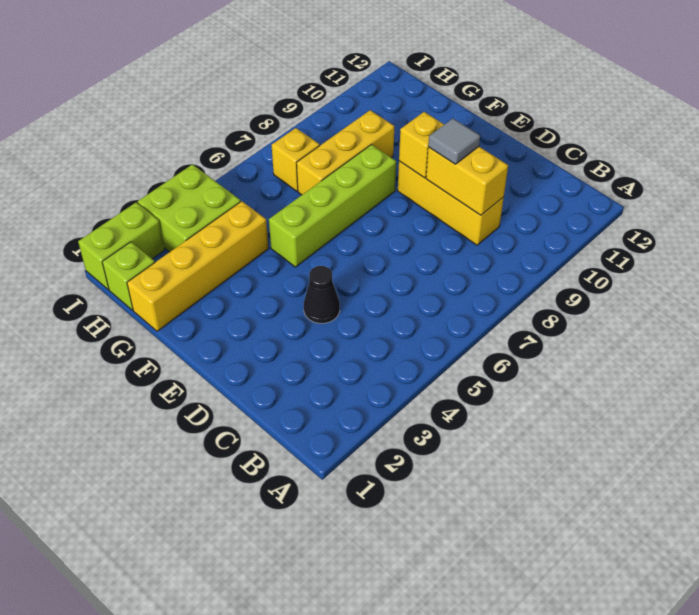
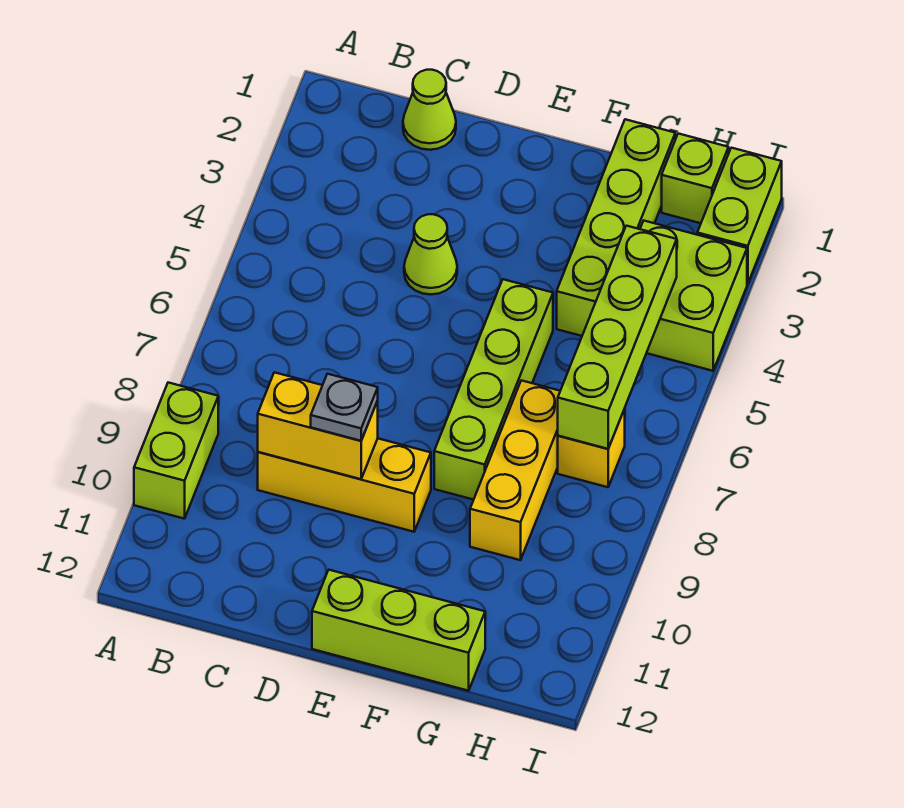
none -> lime 1x2 brick [134,383,218,519]
none -> lime 1x1 cone [403,70,456,150]
black 1x1 cone [304,266,340,323] -> lime 1x1 cone [404,214,457,295]
grey 1x1 tile [428,118,480,164] -> grey 1x1 plate [311,374,378,441]
yellow 1x1 brick [399,112,444,178] -> none
none -> lime 1x3 brick [312,570,485,691]
yellow 1x4 brick [127,201,269,331] -> lime 1x4 brick [557,119,675,336]
none -> lime 1x4 brick [558,226,677,449]

